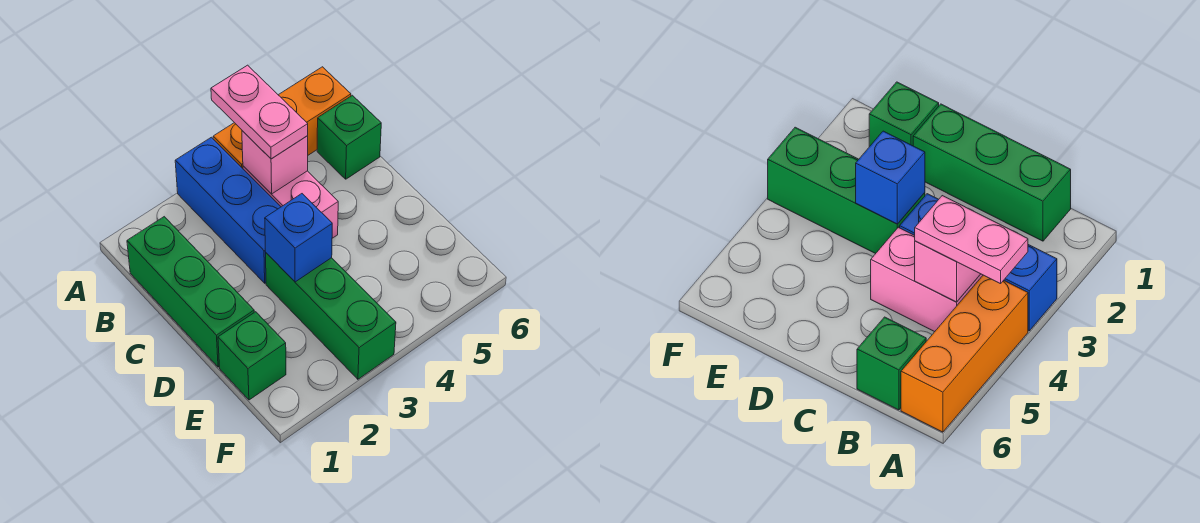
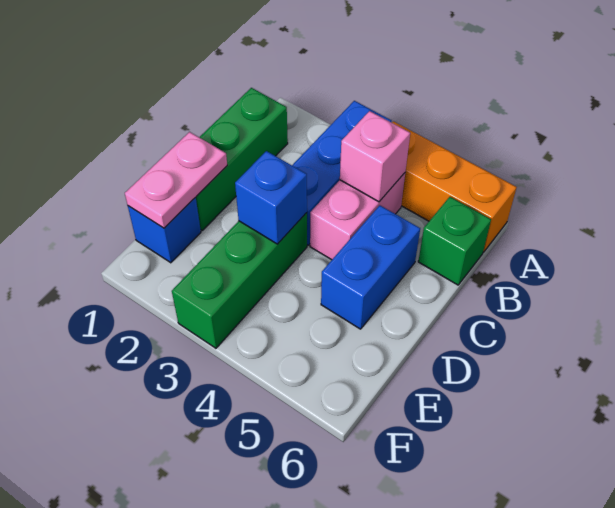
pink 1x2 plate [211,65,308,159] -> pink 1x2 plate moved to [125,132,227,228]
none -> blue 1x2 brick [321,205,420,329]
green 1x1 brick [218,312,286,400] -> blue 1x1 brick [128,198,201,263]

